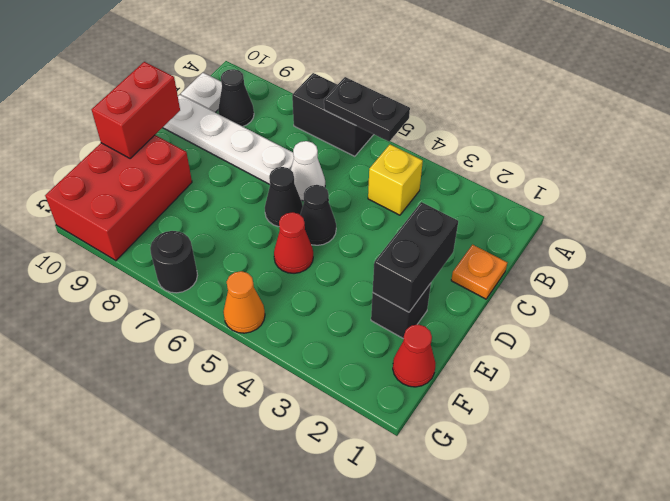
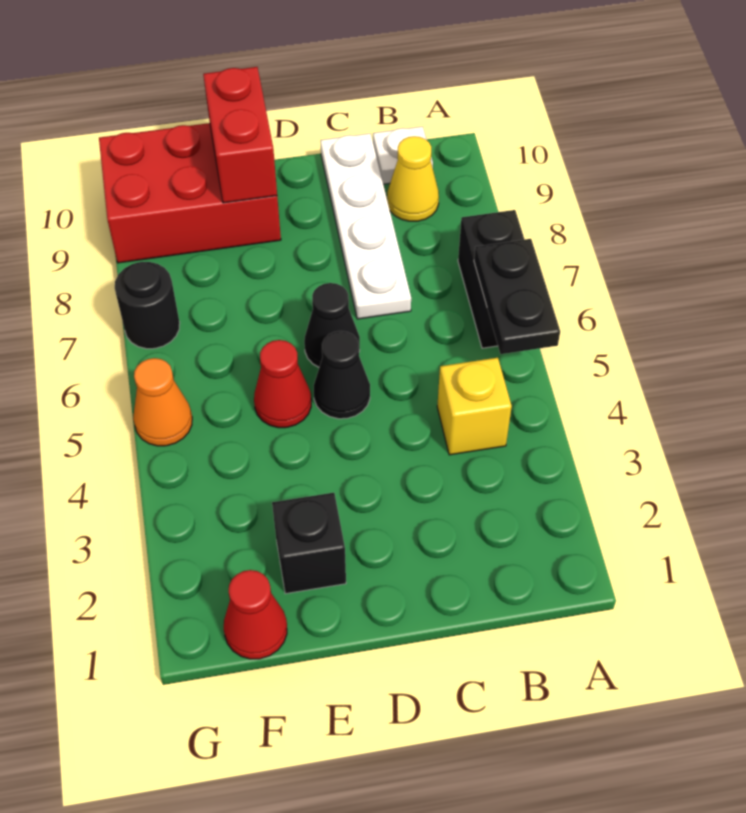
black 1x1 cone [218,69,254,127] -> yellow 1x1 cone [387,136,439,221]
orange 1x1 plate [451,245,507,299] -> none
white 1x1 cone [291,141,325,201] -> none
black 1x2 brick [373,202,458,312] -> none
red 1x2 brick [92,62,180,159] -> red 1x2 brick turned to [203,67,277,203]

